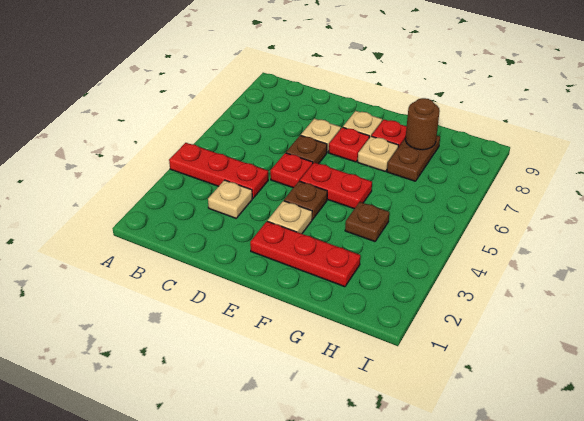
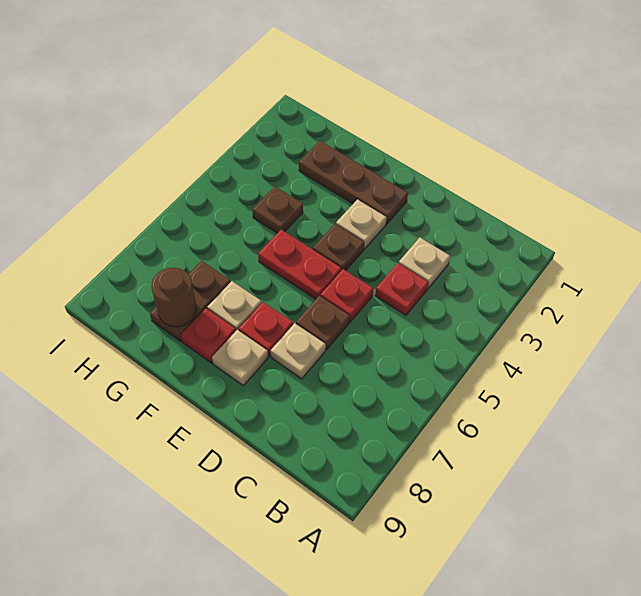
red 1x3 plate [169,143,268,198] -> red 1x1 plate [375,263,429,315]
red 1x3 plate [250,221,360,287] -> brown 1x3 plate [299,141,408,224]

